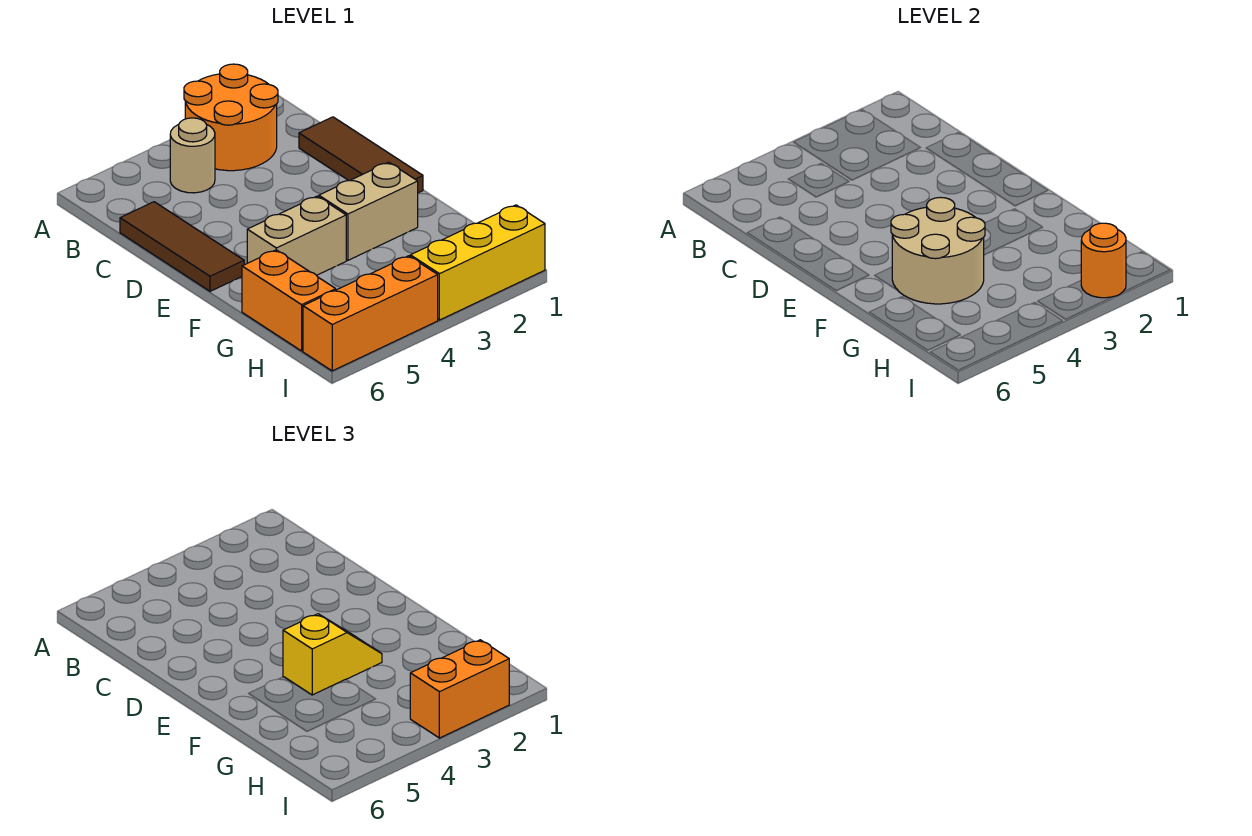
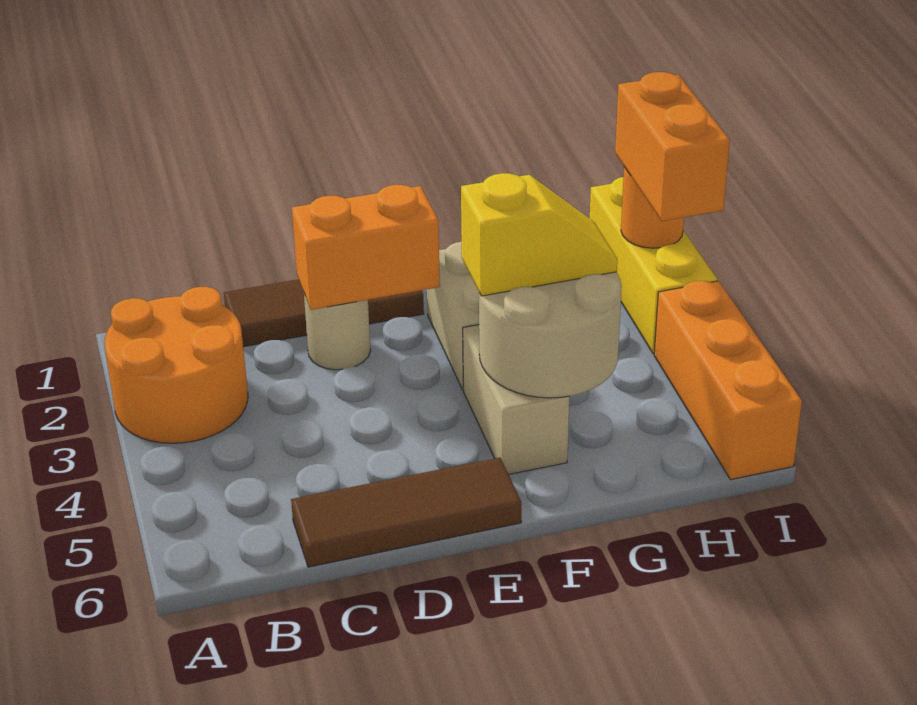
tan 1x1 round brick [170,118,215,193] -> tan 1x1 round brick moved to [304,294,371,370]
yellow 1x2 slope [283,614,382,695] -> yellow 1x2 slope turned to [461,173,617,296]
orange 1x2 brick [242,250,336,351] -> orange 1x2 brick moved to [292,185,440,310]

